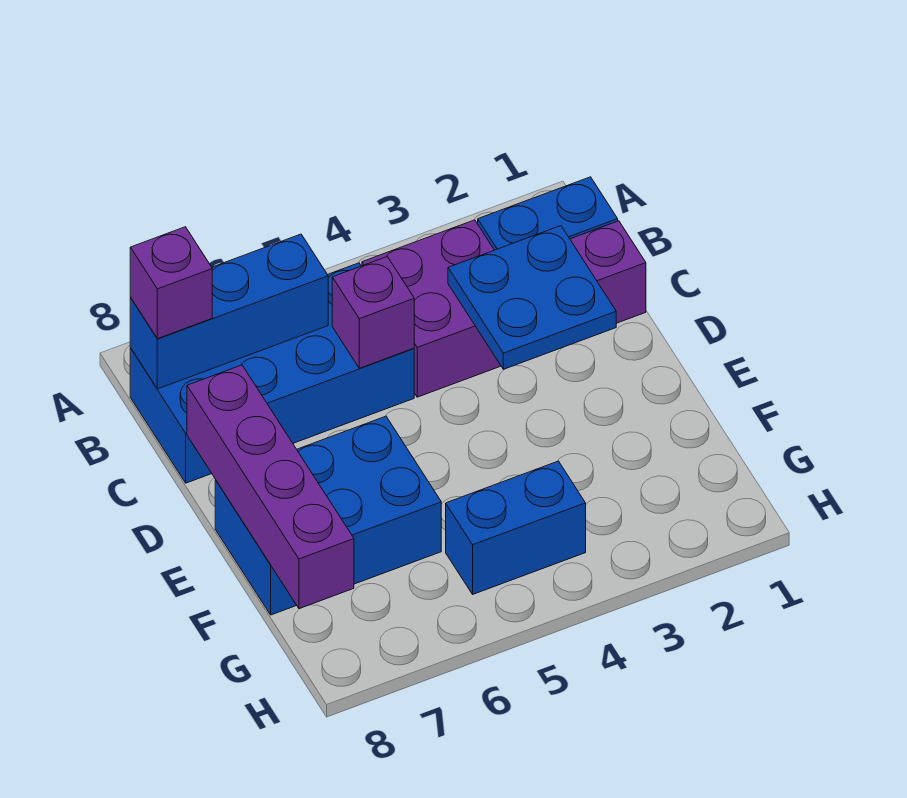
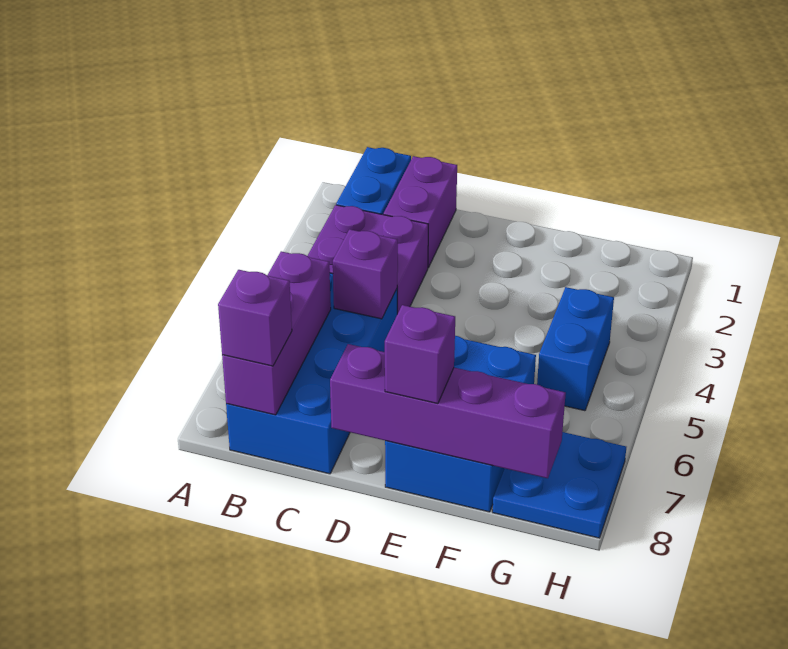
blue 1x3 brick [130,234,328,389] -> purple 1x3 brick [222,251,331,415]
blue 2x2 plate [448,226,616,369] -> blue 2x2 plate moved to [492,432,626,538]
none -> purple 1x1 brick [385,305,455,404]

